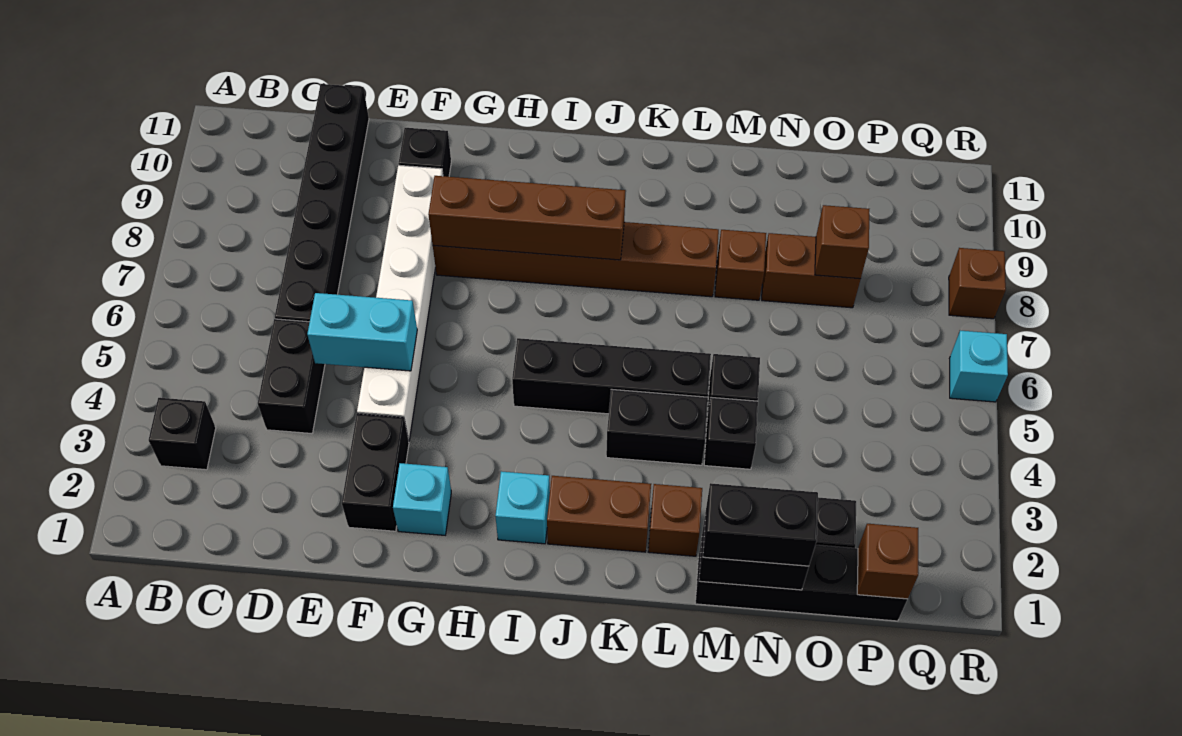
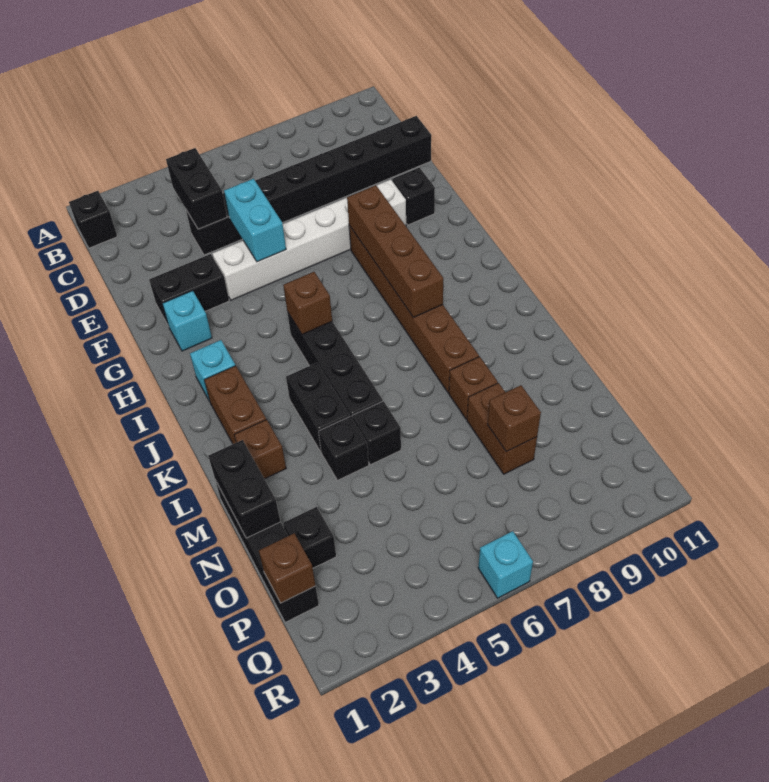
black 1x1 brick [149,398,216,470] -> black 1x1 brick moved to [69,191,117,248]
black 1x2 brick [703,483,818,566] -> black 1x2 brick moved to [166,148,227,229]
brown 1x1 brick [949,248,1006,319] -> brown 1x1 brick moved to [283,272,332,334]

